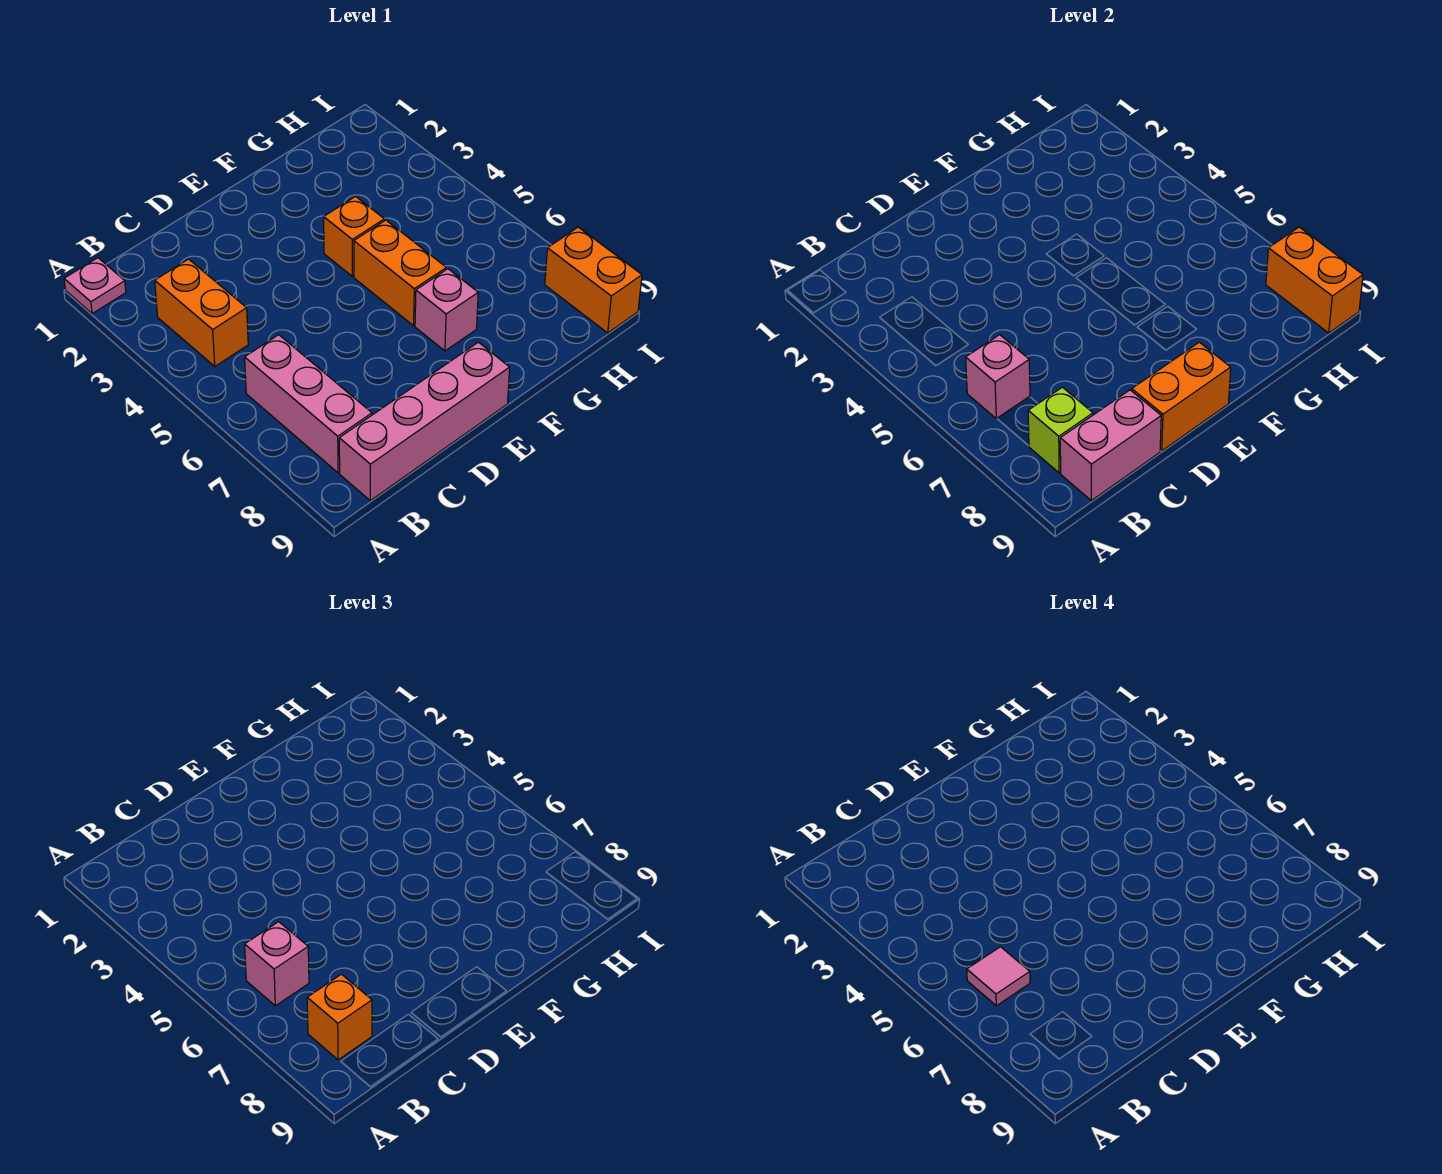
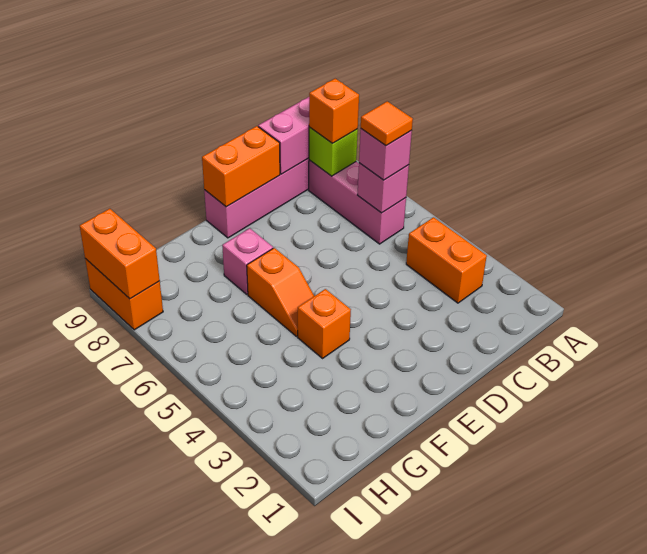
pink 1x1 plate [64,258,126,314] -> none
pink 1x1 tile [967,947,1030,1006] -> orange 1x1 tile [361,101,413,146]
orange 1x2 brick [354,220,446,326] -> orange 1x2 slope [247,248,314,336]

